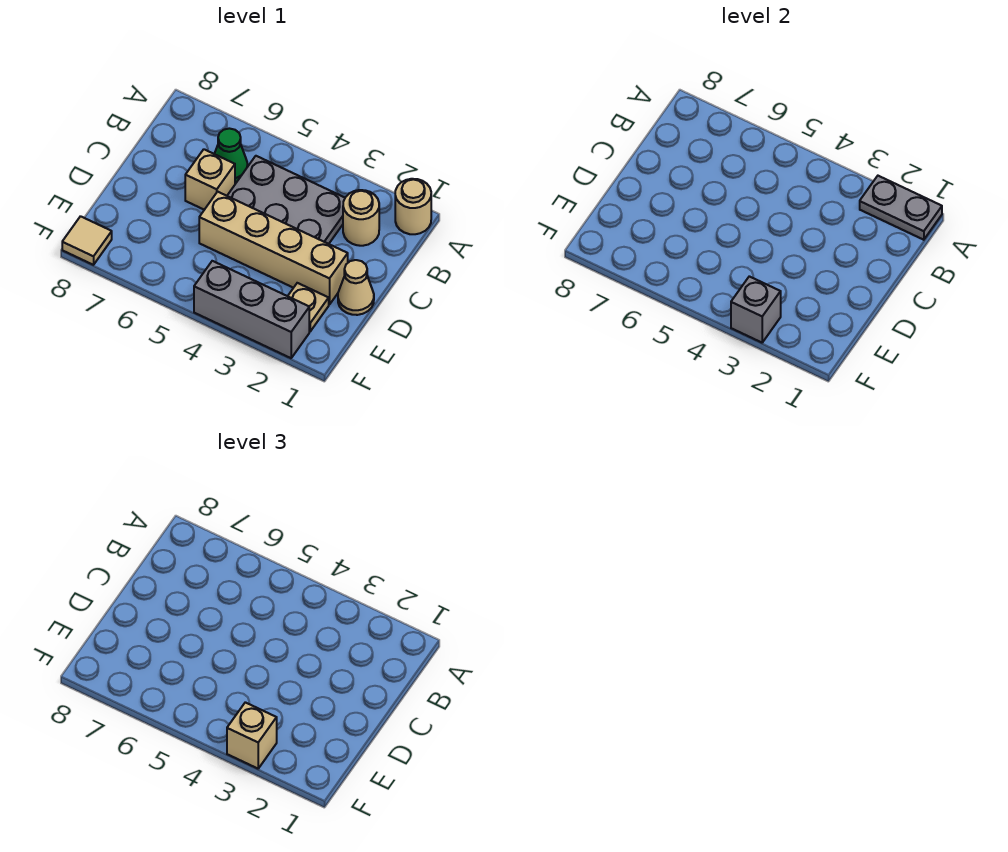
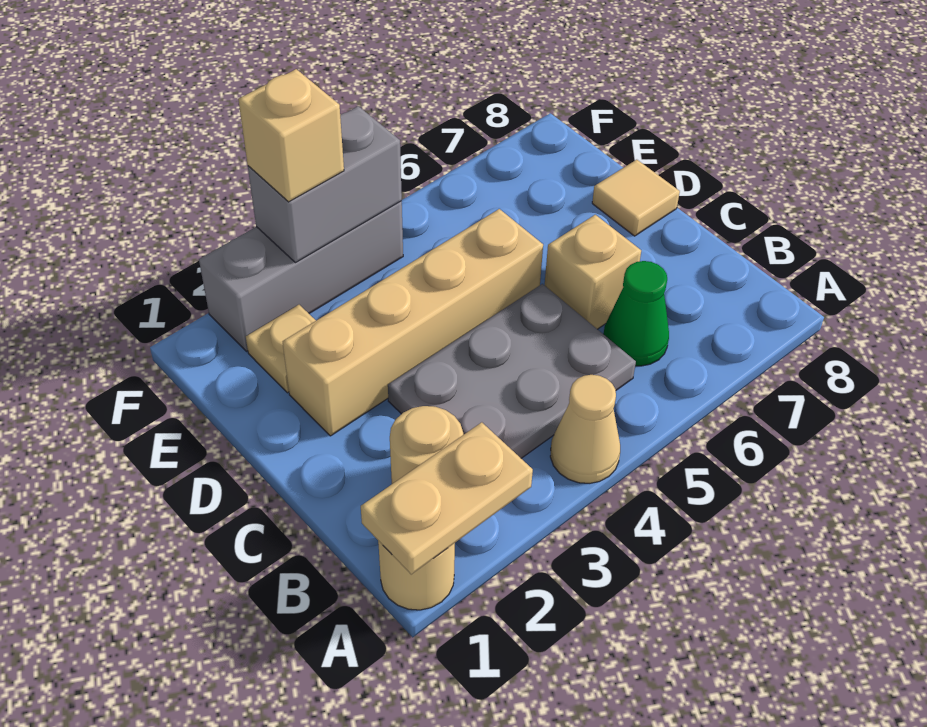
grey 1x2 plate [860,176,942,240] -> tan 1x2 plate [361,422,533,574]
tan 1x1 cone [338,260,374,315] -> tan 1x1 cone moved to [550,375,620,483]
grey 1x1 brick [731,276,781,343] -> grey 1x2 brick [248,106,402,263]
tan 1x1 tile [62,216,112,265] -> tan 1x1 tile moved to [592,160,680,236]

